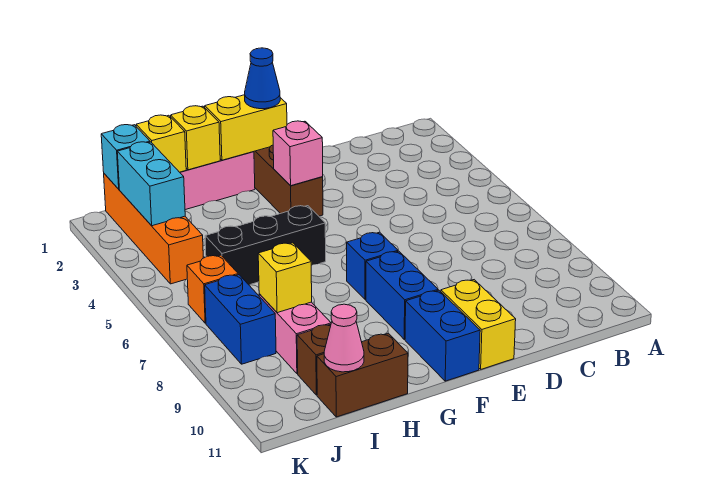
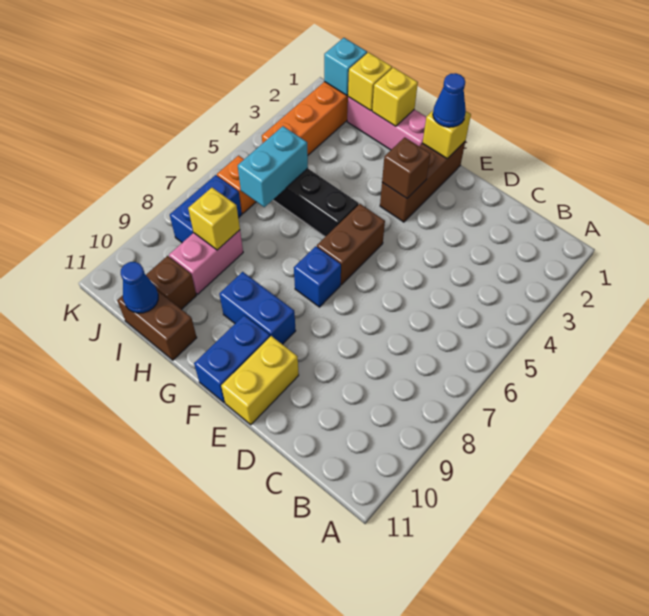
yellow 1x2 brick [205,95,287,160] -> yellow 1x1 brick [423,111,471,159]
pink 1x1 brick [273,121,323,186] -> brown 1x1 brick [382,137,430,198]
none -> brown 1x2 brick [317,204,385,285]
blue 1x2 brick [366,251,438,339] -> blue 1x2 brick turned to [219,272,296,344]
pink 1x1 cone [324,304,364,372] -> blue 1x1 cone [121,262,158,313]
cyan 1x2 brick [117,142,185,226] -> cyan 1x2 brick moved to [238,126,308,207]

